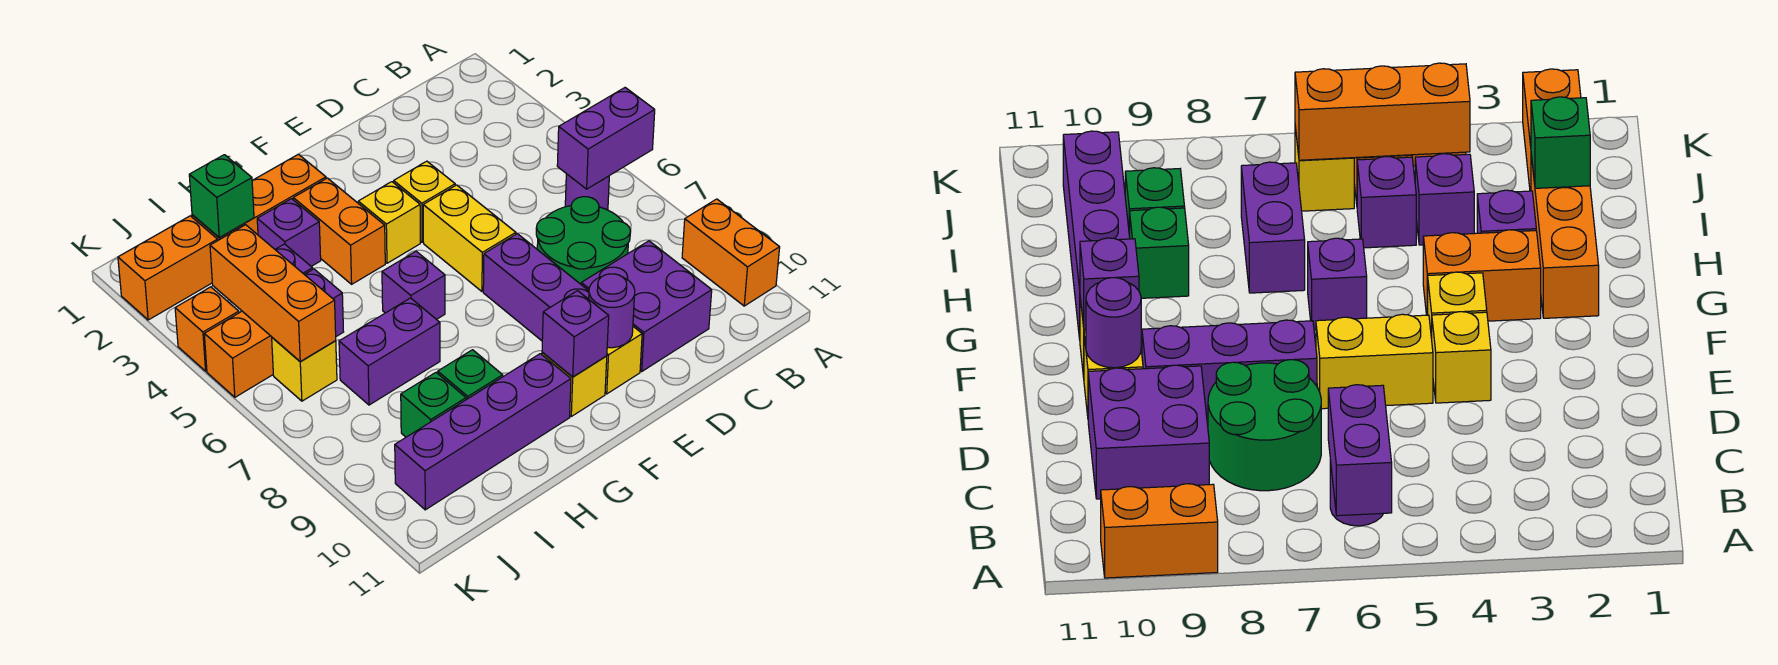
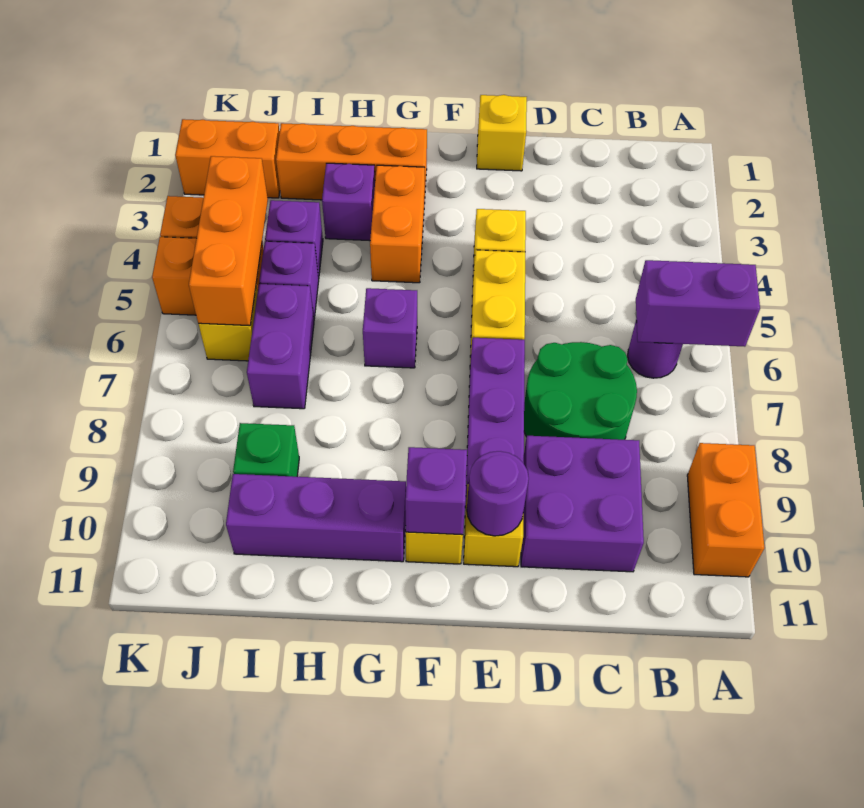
yellow 1x1 brick [358,182,420,263] -> yellow 1x1 brick moved to [477,95,527,171]
purple 1x4 brick [395,354,571,510] -> purple 1x3 brick [226,474,406,562]
purple 1x2 brick [339,298,440,405] -> purple 1x2 brick turned to [247,284,314,409]
green 1x1 brick [438,350,503,400] -> none
green 1x1 brick [189,155,254,237] -> none

